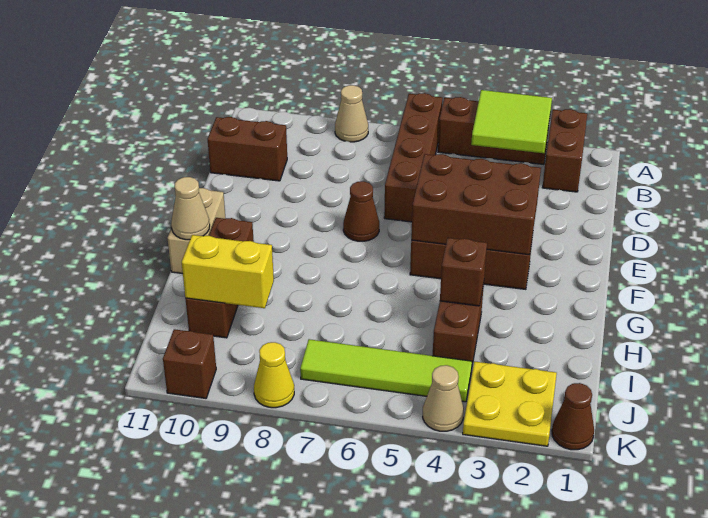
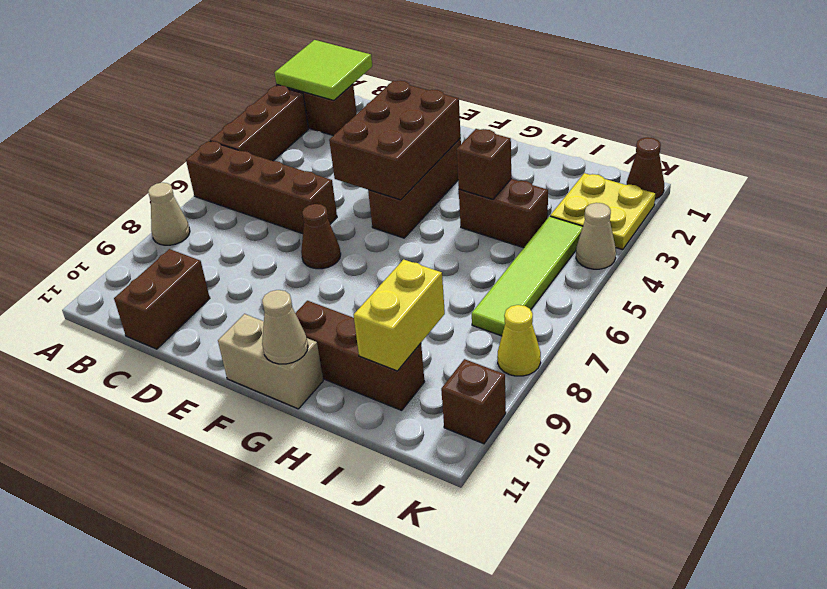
lime 2x2 tile [471,90,552,153] -> lime 2x2 tile moved to [275,40,372,101]

